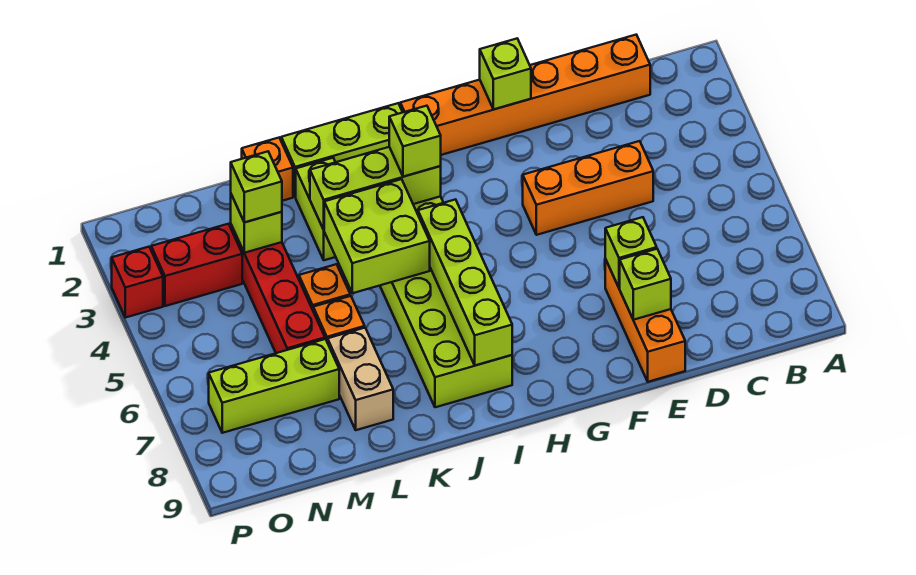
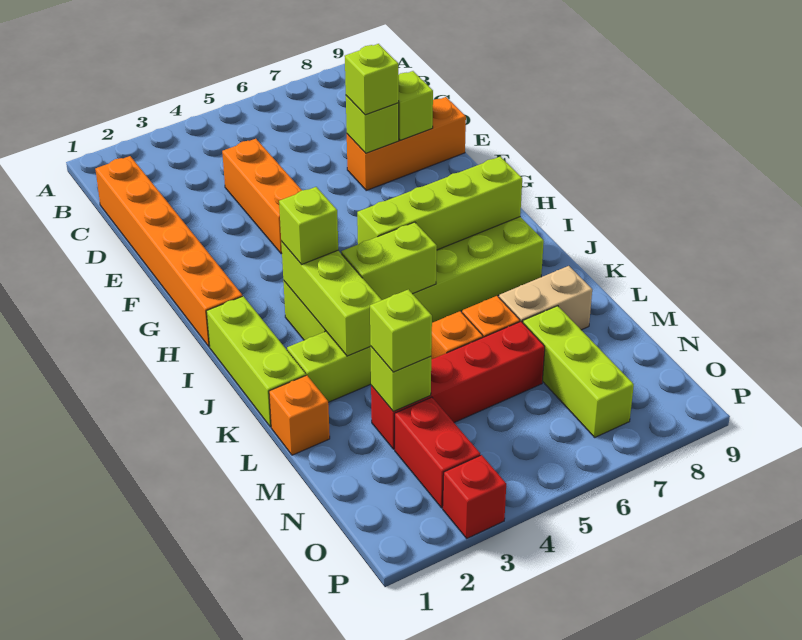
lime 1x1 brick [480,39,531,109] -> lime 1x1 brick moved to [345,44,399,115]
lime 2x2 brick [324,179,430,293] -> lime 1x2 brick [341,222,437,300]

